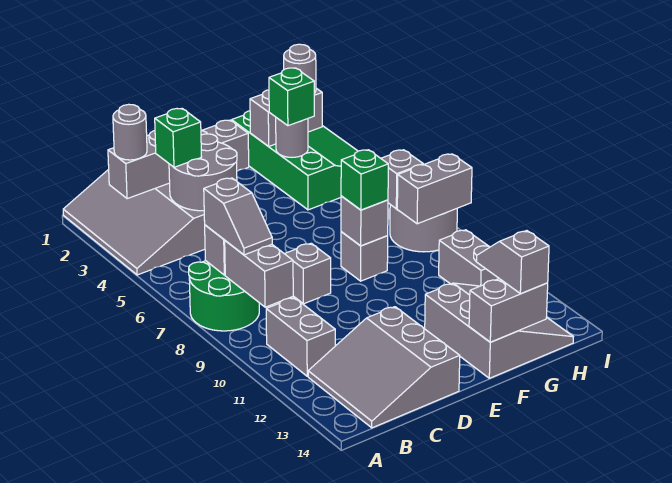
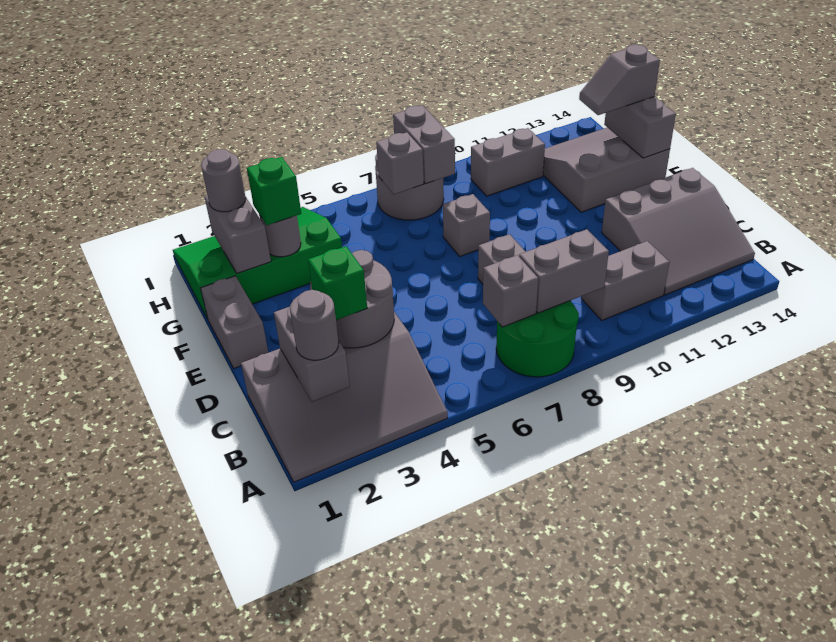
grey 1x2 slope [204,178,272,255] -> none
grey 1x1 brick [341,196,388,246] -> none
green 1x1 brick [341,150,388,210] -> none

